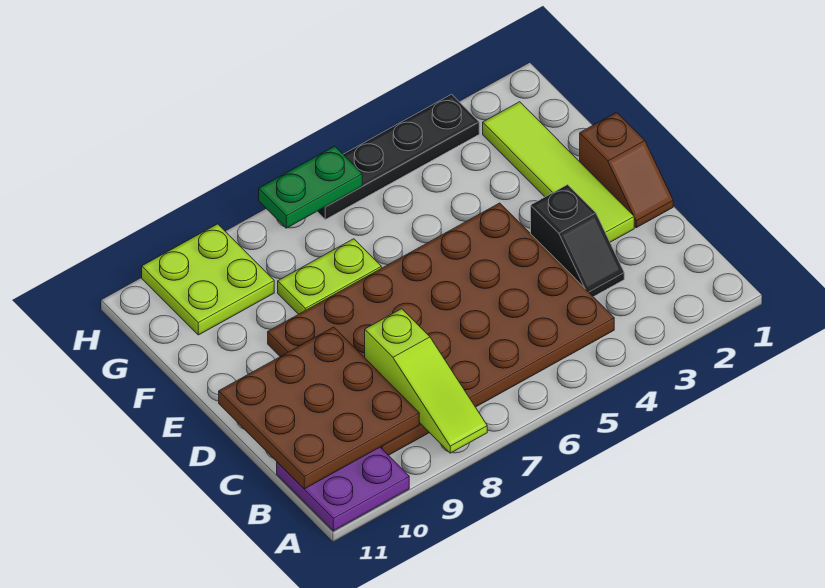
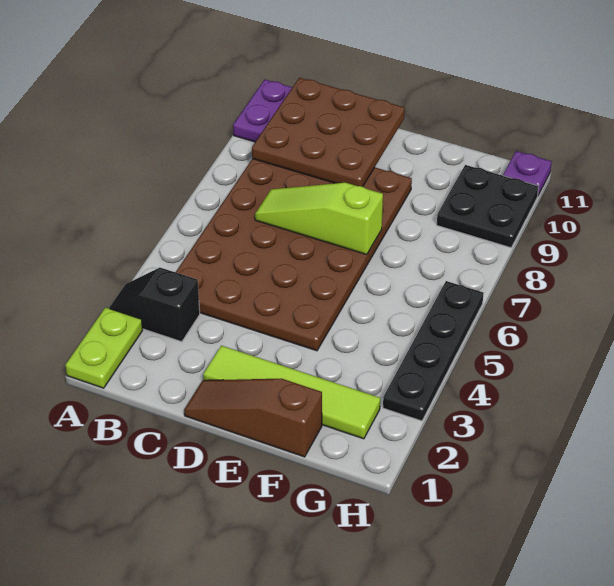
lime 1x3 slope [365,309,487,453] -> lime 1x3 slope moved to [255,183,383,255]
black 1x2 slope [531,185,624,297] -> black 1x2 slope moved to [109,268,200,342]
brown 1x2 slope [580,112,673,228] -> brown 1x3 slope [184,379,322,457]
lime 1x2 plate [278,239,381,314] -> lime 1x2 plate moved to [66,307,143,388]
lime 2x2 plate [142,224,274,335] -> black 2x2 plate [437,165,539,248]
green 1x2 plate [259,146,362,228] -> none
none -> purple 1x1 plate [503,151,552,195]

